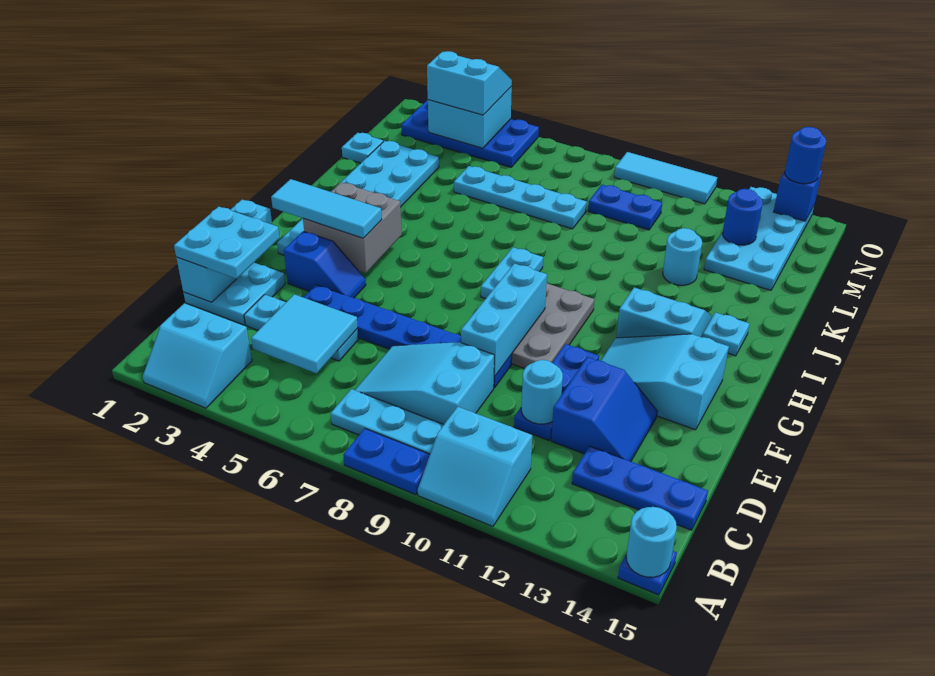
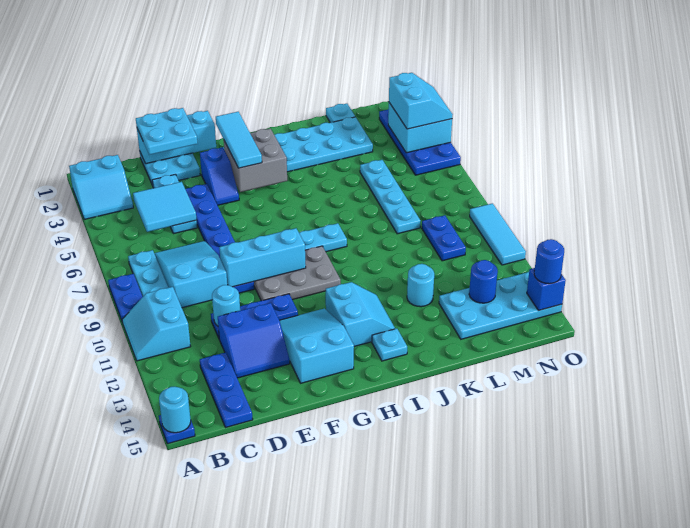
cyan 2x2 slope [143,303,252,408] -> cyan 2x2 slope turned to [69,155,133,220]

